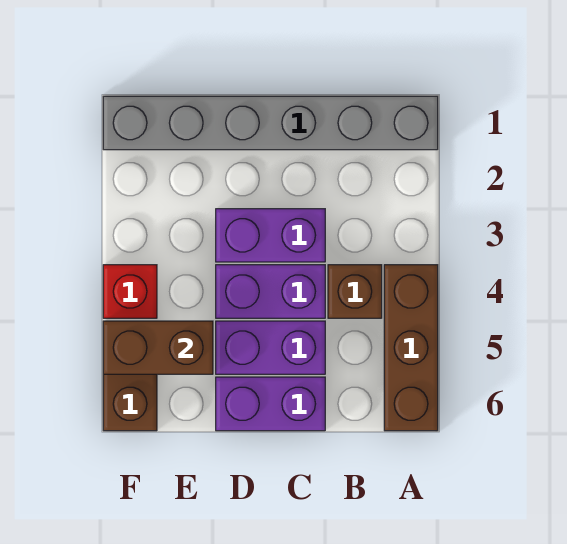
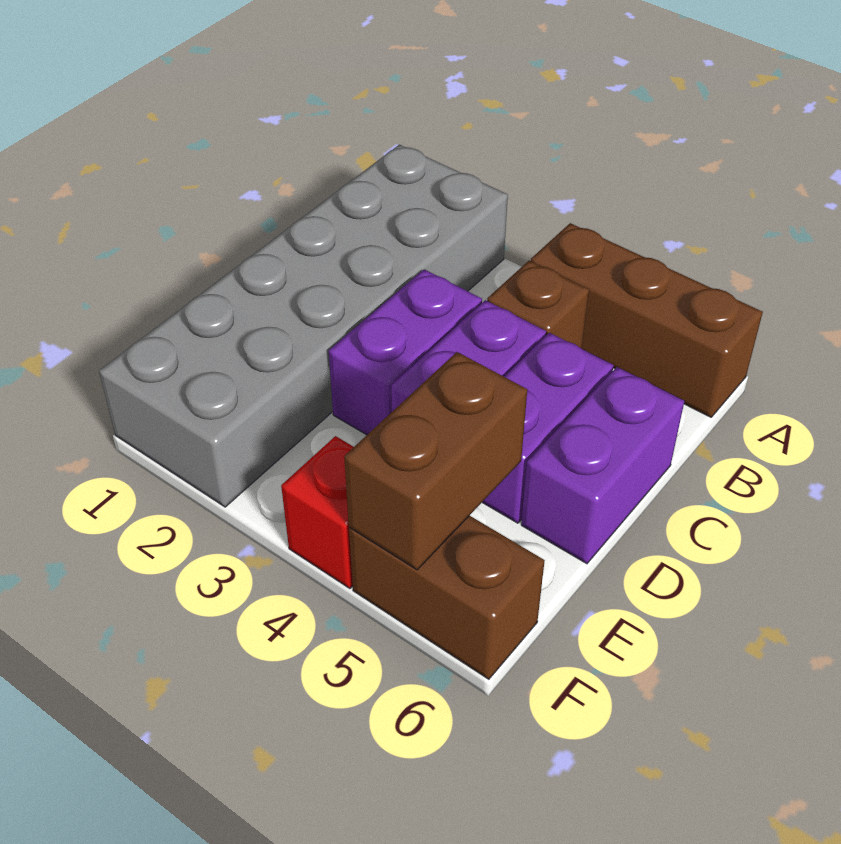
grey 1x6 brick [103,96,438,150] -> grey 2x6 brick [99,145,508,507]

